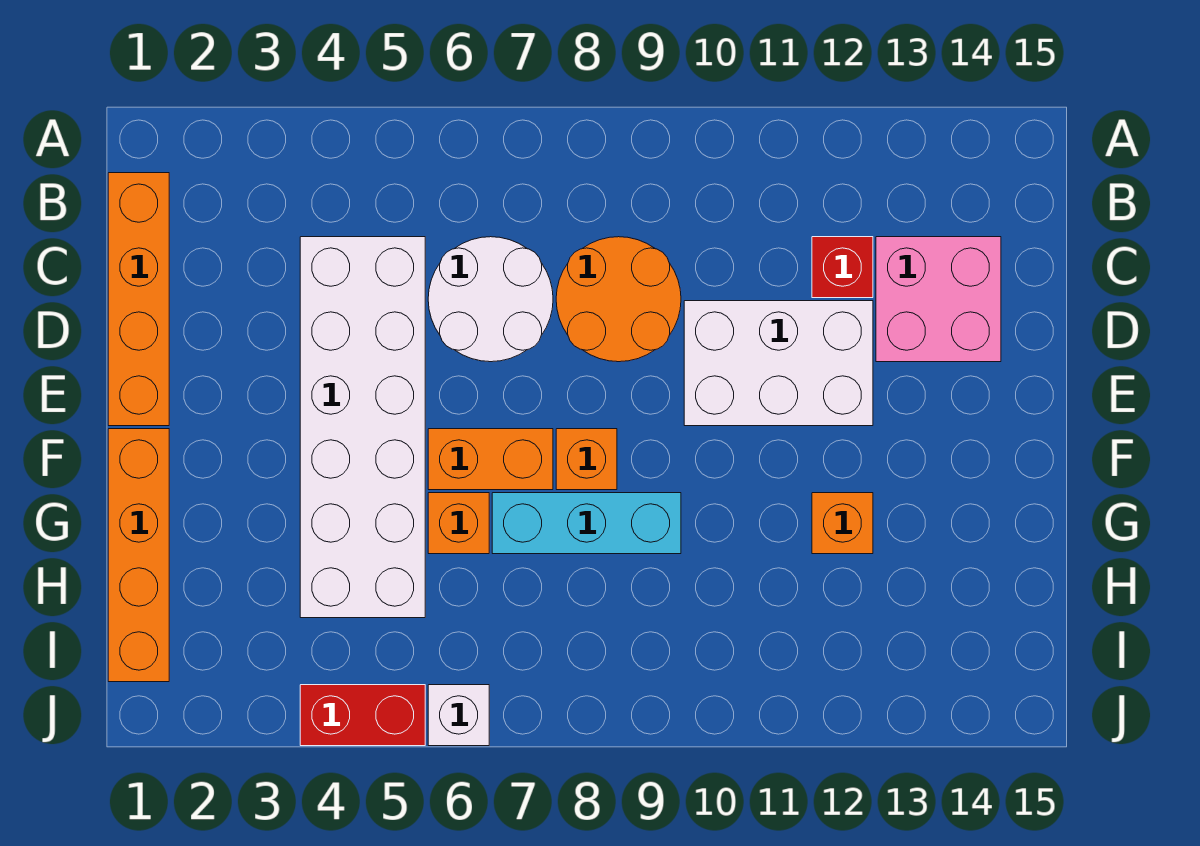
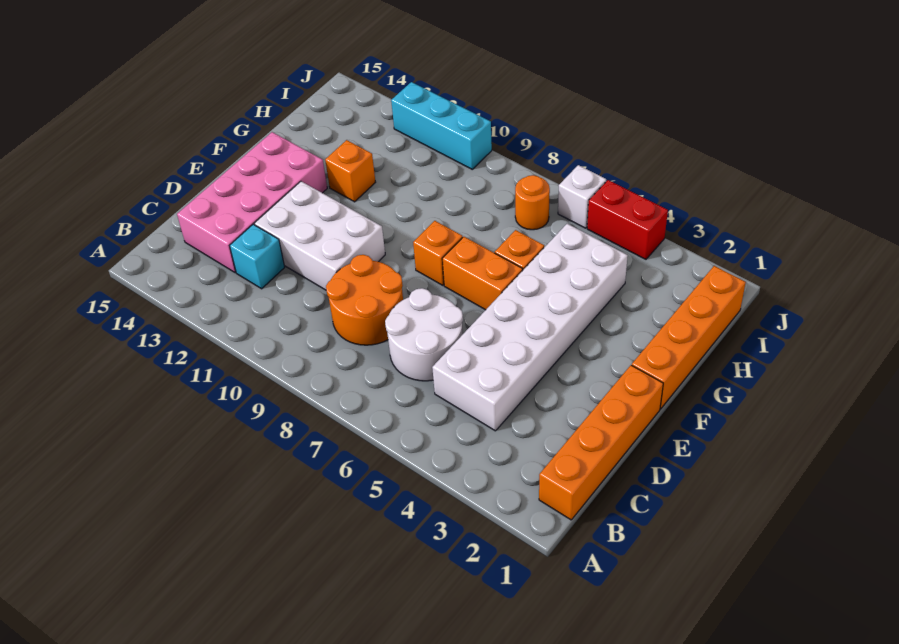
red 1x1 brick [812,237,873,298] -> cyan 1x1 brick [230,224,285,289]
pink 2x2 brick [876,237,1001,362] -> pink 2x4 brick [177,132,327,273]
cyan 1x3 brick [492,493,681,554] -> cyan 1x3 brick moved to [391,82,492,169]
none -> orange 1x1 round brick [515,175,550,230]

